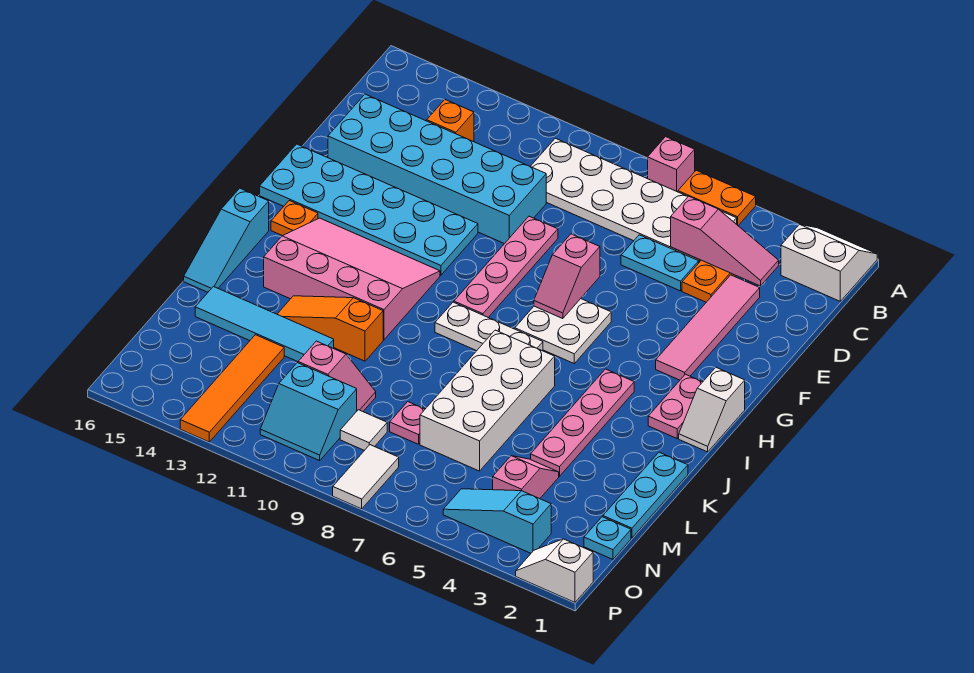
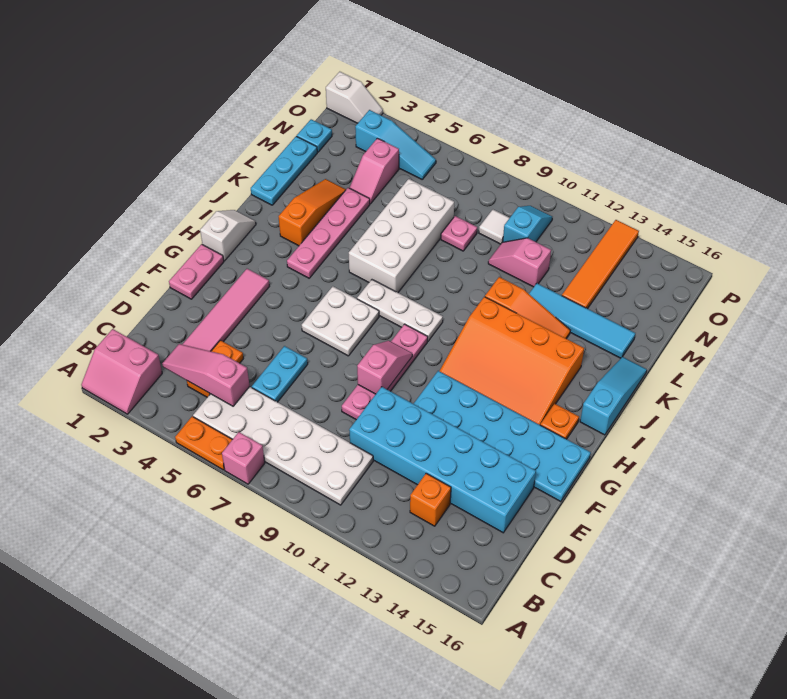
white 2x2 slope [781,224,877,301] -> pink 2x2 slope [81,329,162,414]
cyan 1x2 plate [621,235,699,291] -> cyan 1x2 plate turned to [252,346,308,402]
pink 1x2 slope [534,234,600,319] -> pink 1x2 slope moved to [357,341,412,394]
pink 1x2 plate [648,374,702,438] -> pink 1x2 plate moved to [169,244,224,299]
pink 3x4 slope [264,218,440,340] -> orange 3x4 slope [440,297,584,425]
none -> orange 1x3 slope [279,179,346,246]
cyan 2x2 slope [260,363,357,461] -> cyan 1x2 slope [503,206,552,242]
white 1x2 tile [333,445,399,509] -> none

